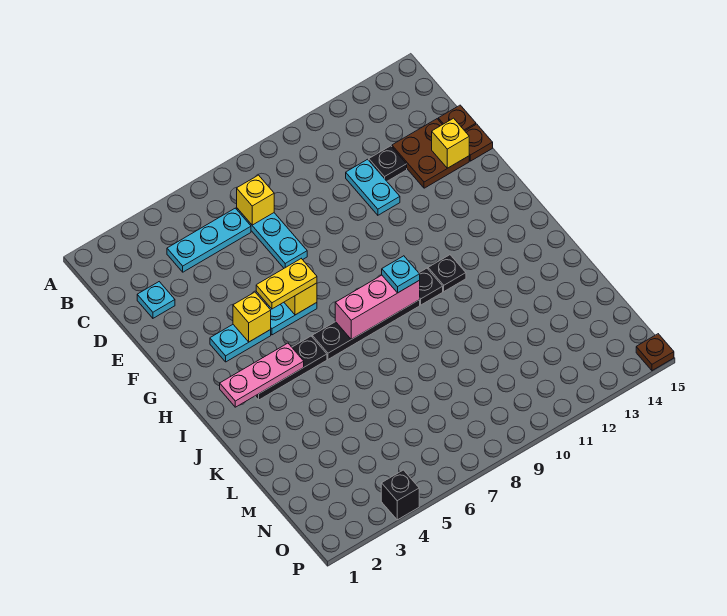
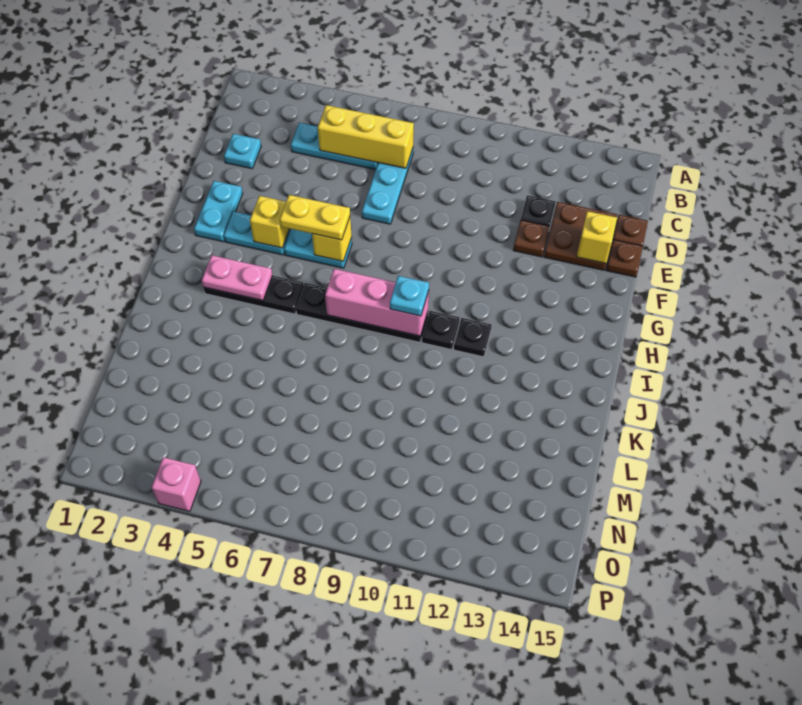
yellow 1x1 brick [237,175,274,225] -> yellow 1x3 brick [318,105,414,168]
cyan 1x2 plate [346,159,400,215] -> cyan 1x2 plate moved to [194,181,243,242]
pink 1x3 plate [220,343,304,407] -> pink 1x2 plate [202,255,272,300]
black 1x1 brick [381,470,419,520] -> pink 1x1 brick [151,457,201,511]
brown 1x1 plate [636,334,674,371] -> brown 1x1 plate moved to [513,220,550,257]

